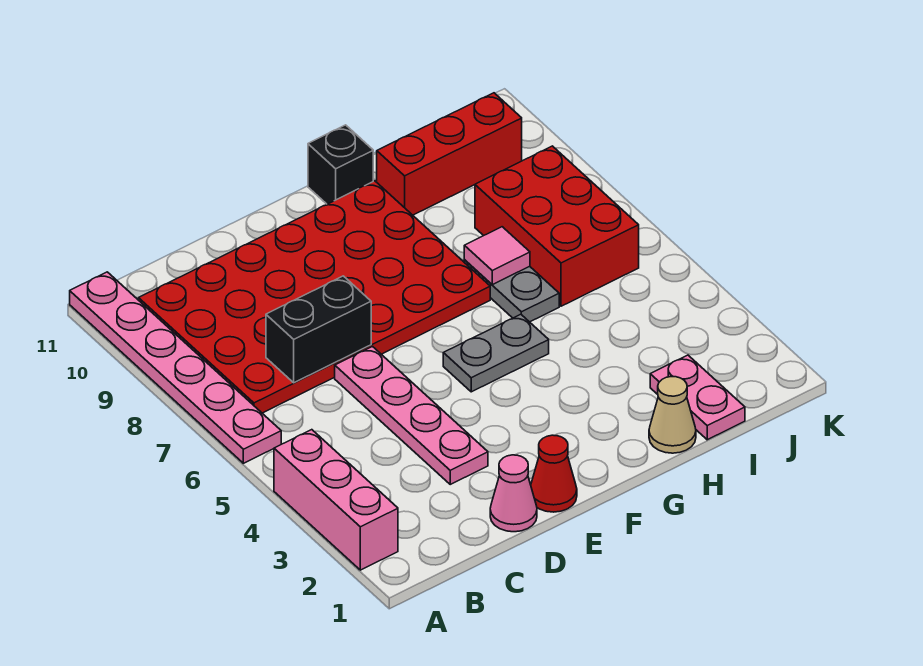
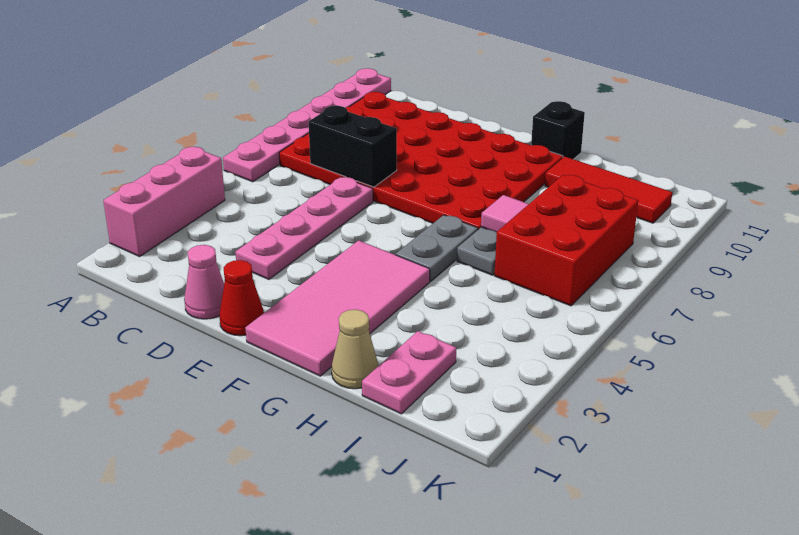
none -> pink 2x4 tile [245,240,430,376]
grey 1x2 plate [443,314,549,392] -> grey 1x2 plate turned to [396,215,478,282]
red 1x3 brick [377,93,522,215] -> red 1x3 tile [545,157,673,223]

